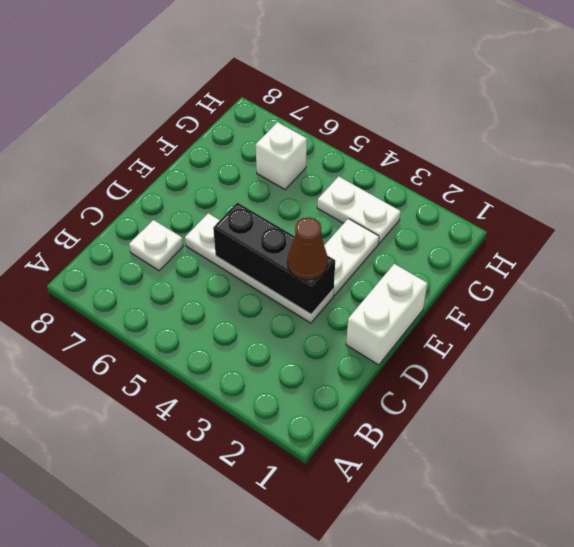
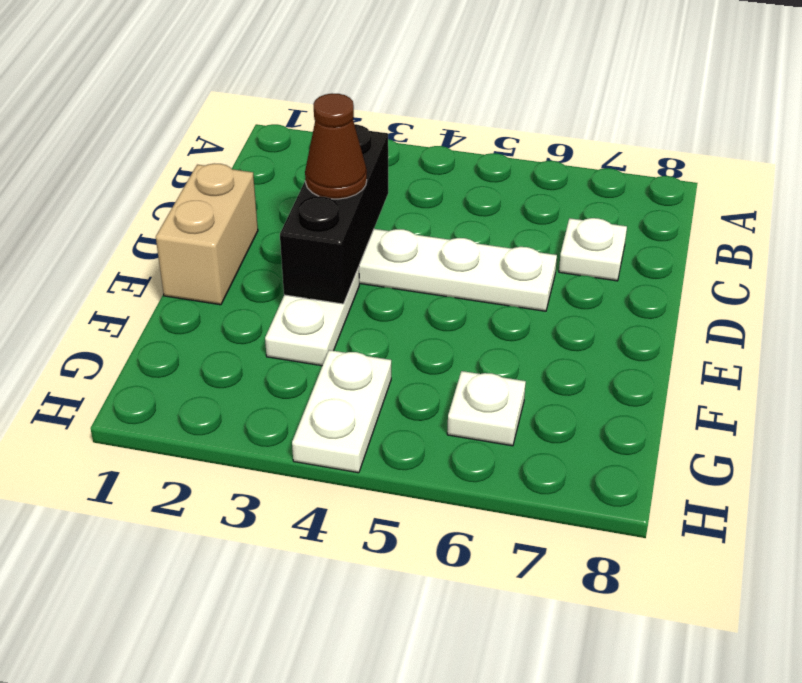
white 1x2 brick [346,264,427,365] -> tan 1x2 brick [156,163,258,305]
black 1x3 brick [213,203,335,314] -> black 1x3 brick turned to [280,124,388,304]
white 1x2 plate [317,176,401,244] -> white 1x2 plate turned to [292,350,391,473]
white 1x1 brick [256,122,307,190] -> white 1x1 plate [447,371,526,446]

